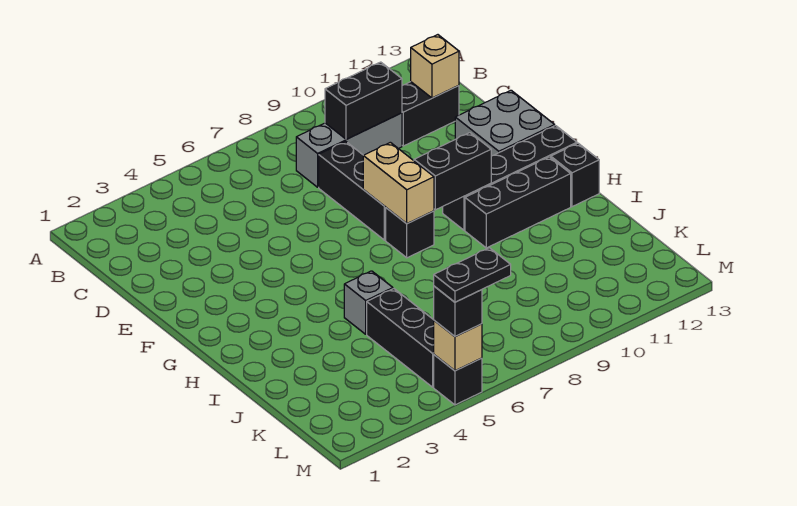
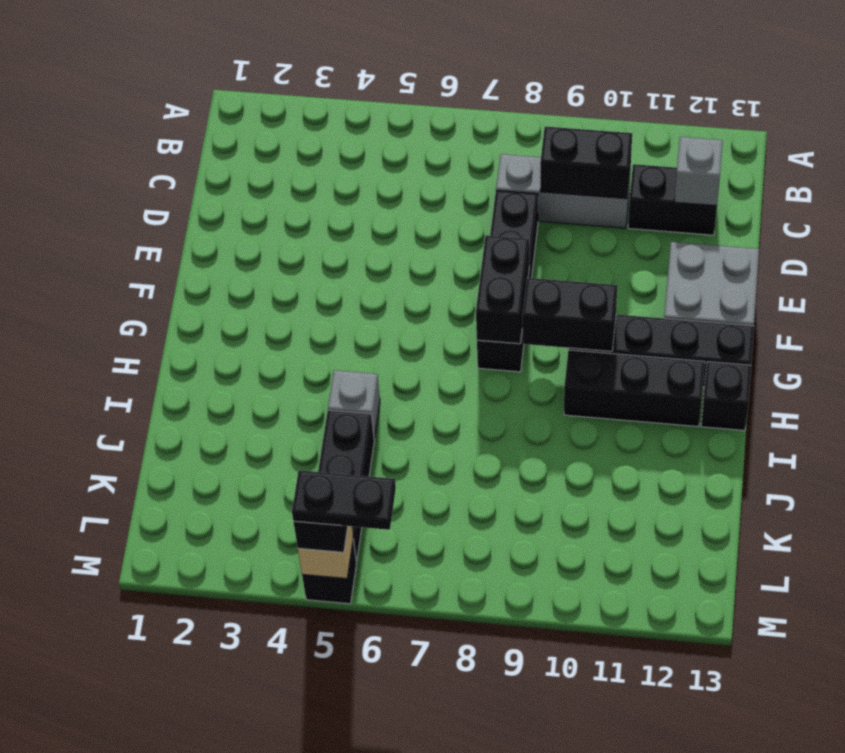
tan 1x1 brick [411,35,459,98] -> grey 1x1 brick [674,137,723,206]
tan 1x2 brick [363,142,434,224] -> black 1x2 brick [476,235,529,344]

